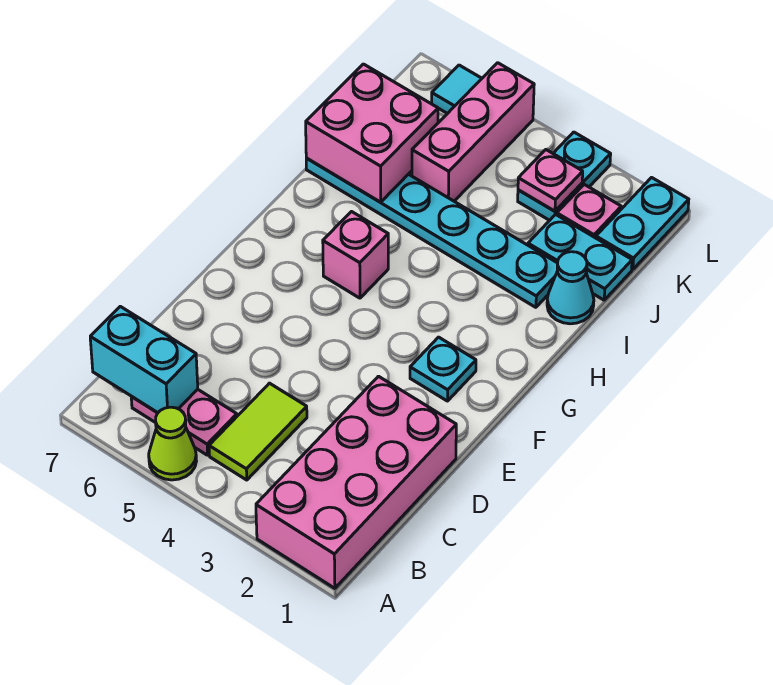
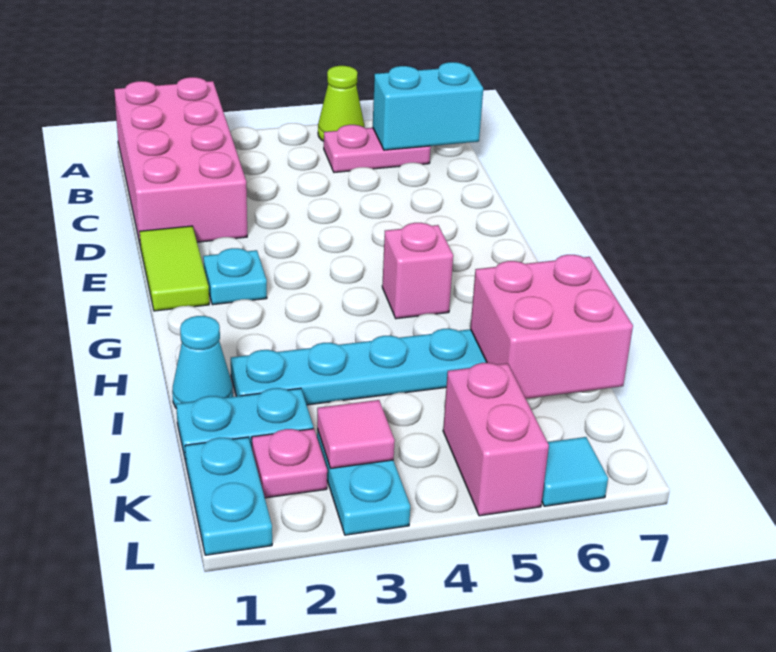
lime 1x2 tile [209,383,307,480] -> lime 1x2 tile moved to [140,226,209,311]
pink 1x3 brick [412,63,534,201] -> pink 1x2 brick [443,363,549,516]
pink 1x1 plate [518,150,583,211] -> pink 1x1 tile [317,400,395,469]

